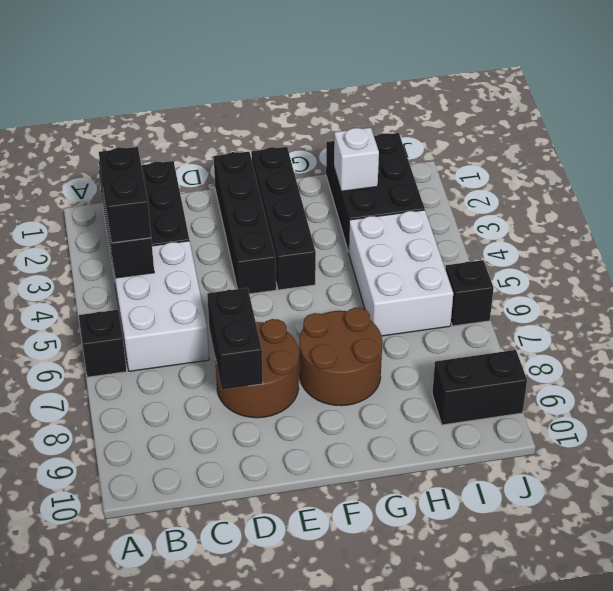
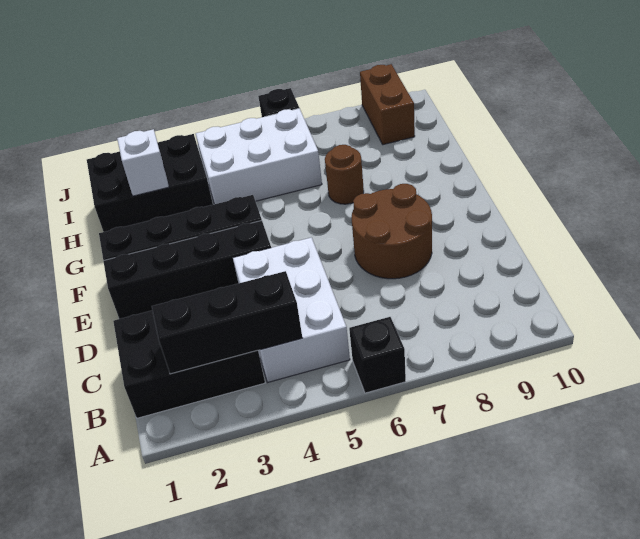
black 1x2 brick [99,147,151,243] -> none
white 2x3 brick [112,241,209,371] -> white 2x3 brick turned to [233,237,350,382]
black 1x2 brick [207,288,263,390] -> none
brown 2x2 round brick [299,308,382,406] -> brown 1x1 round brick [325,145,364,204]
black 1x2 brick [432,350,527,425] -> brown 1x2 brick [360,64,415,145]

